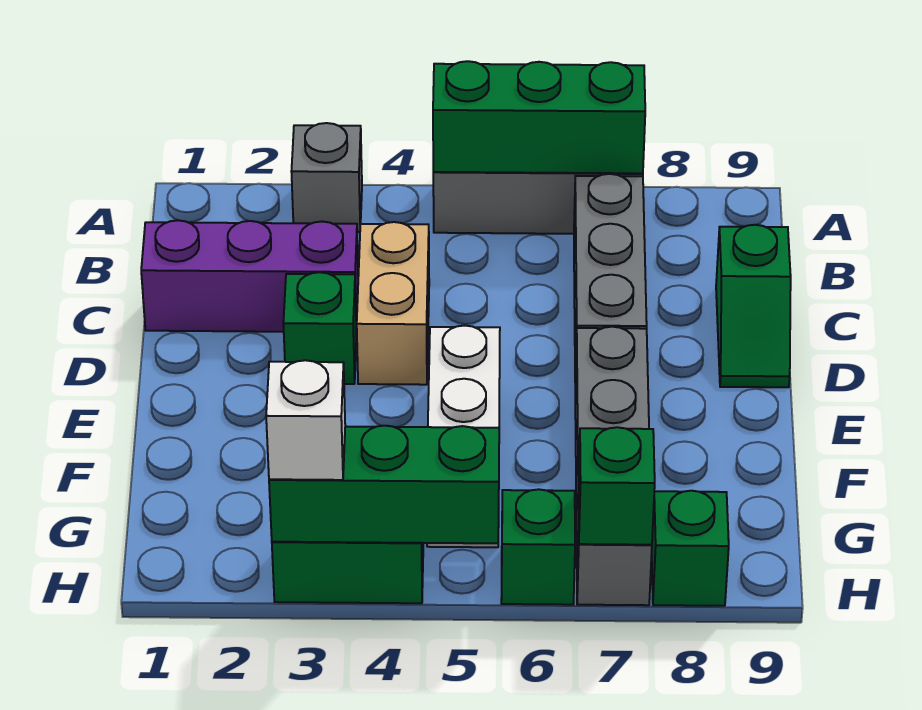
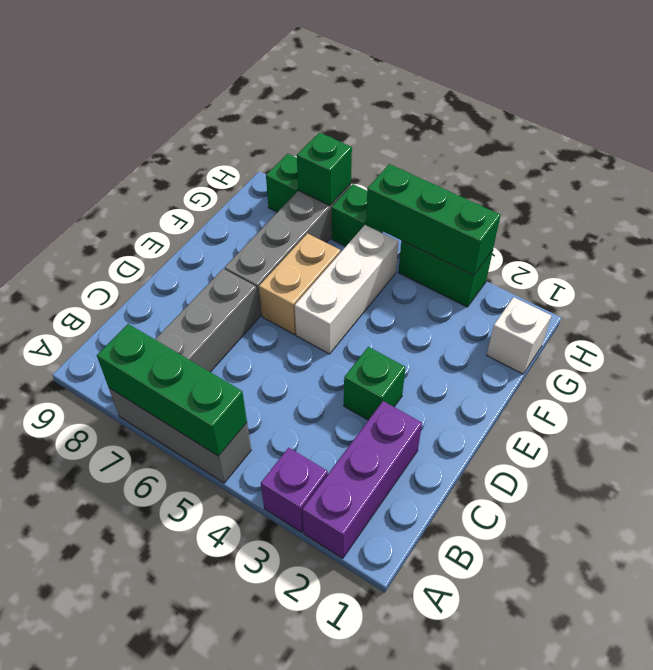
grey 1x1 brick [291,123,362,232] -> purple 1x1 brick [261,448,328,533]
purple 1x3 brick [141,220,358,332] -> purple 1x3 brick turned to [302,401,422,558]
tan 1x2 brick [357,222,429,385] -> tan 1x2 brick moved to [259,233,340,335]
green 1x2 slope [716,225,791,387] -> none
white 1x1 brick [266,360,345,480] -> white 1x1 brick moved to [487,297,551,374]

